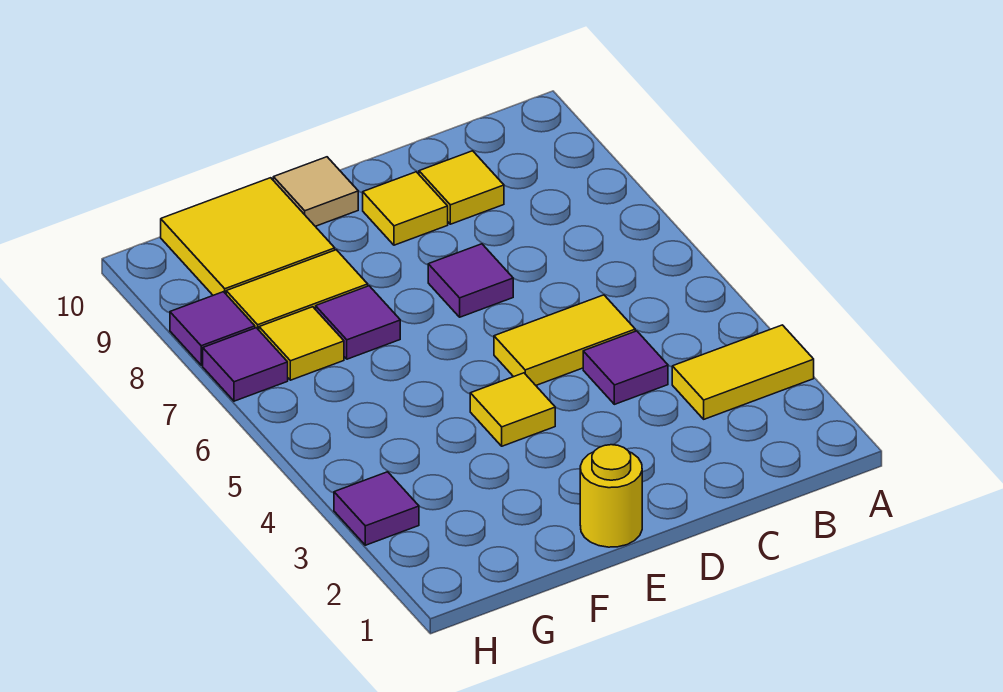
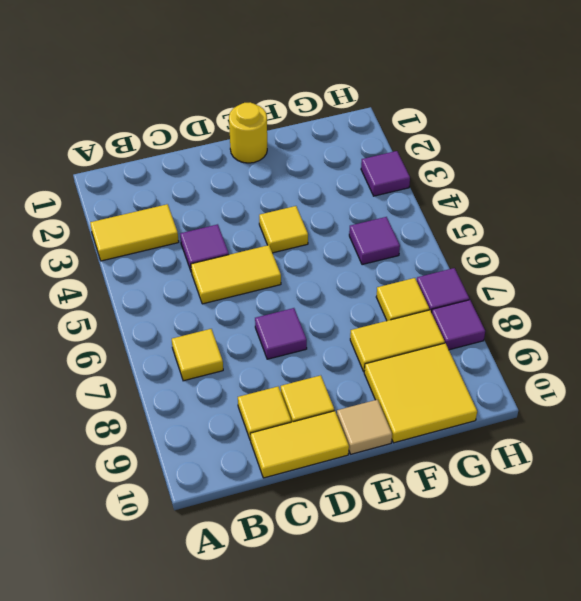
none -> yellow 1x1 tile [172,329,223,381]
none -> yellow 1x2 tile [250,411,349,478]
purple 1x1 tile [316,286,400,359] -> purple 1x1 tile moved to [349,217,400,265]

